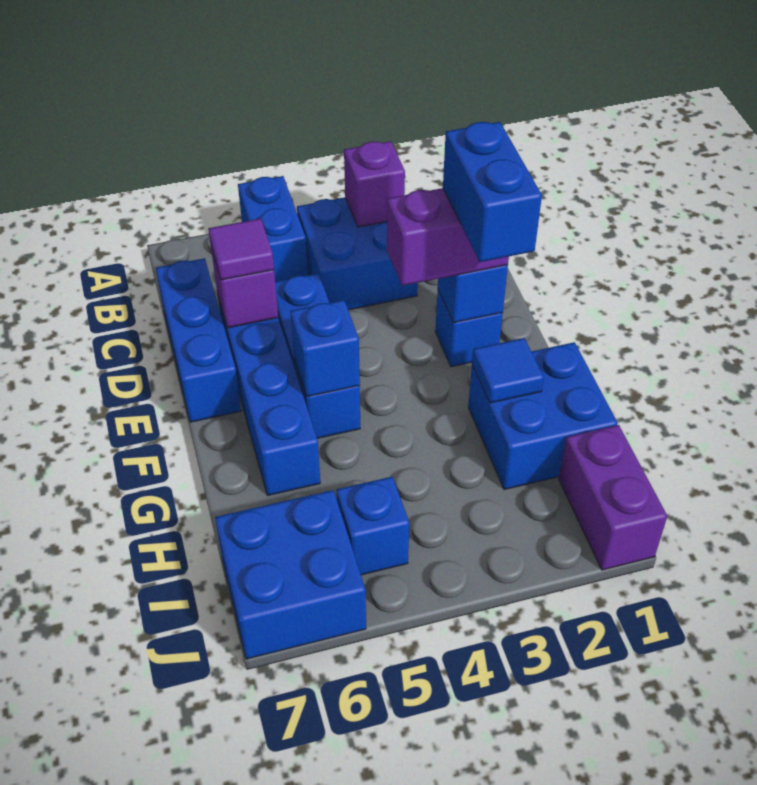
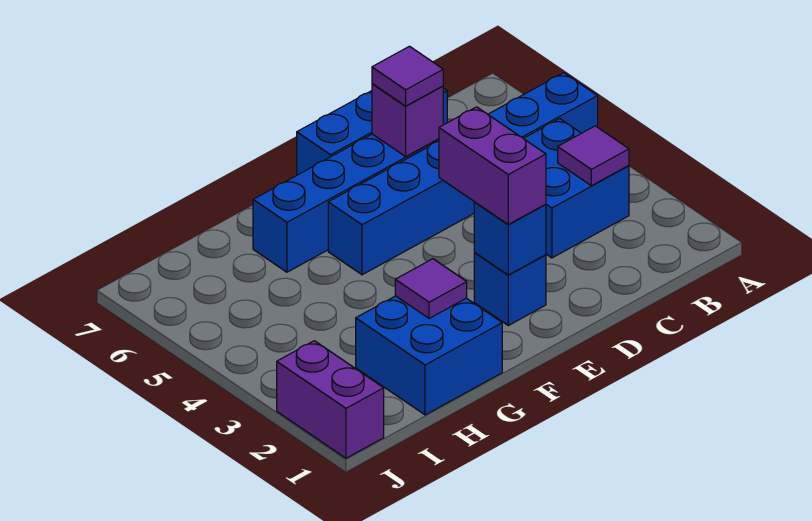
purple 1x1 brick [344,141,405,227] -> purple 1x1 tile [558,126,629,186]
blue 1x2 brick [443,122,542,262] -> none
blue 1x1 brick [290,300,360,397] -> none
blue 1x1 tile [472,338,544,403] -> purple 1x1 tile [395,259,467,318]
purple 1x2 brick [559,425,667,570] -> purple 1x2 brick turned to [277,341,384,458]
blue 1x1 brick [336,477,409,575] -> none
blue 2x2 brick [215,490,366,659] -> none

